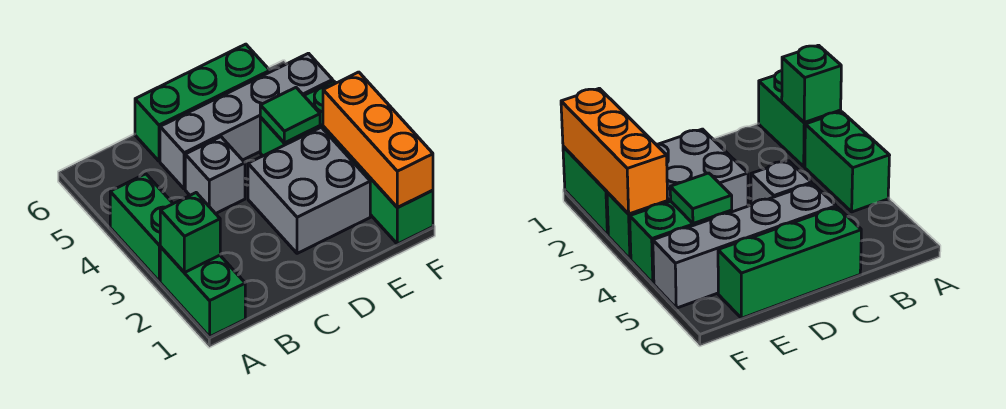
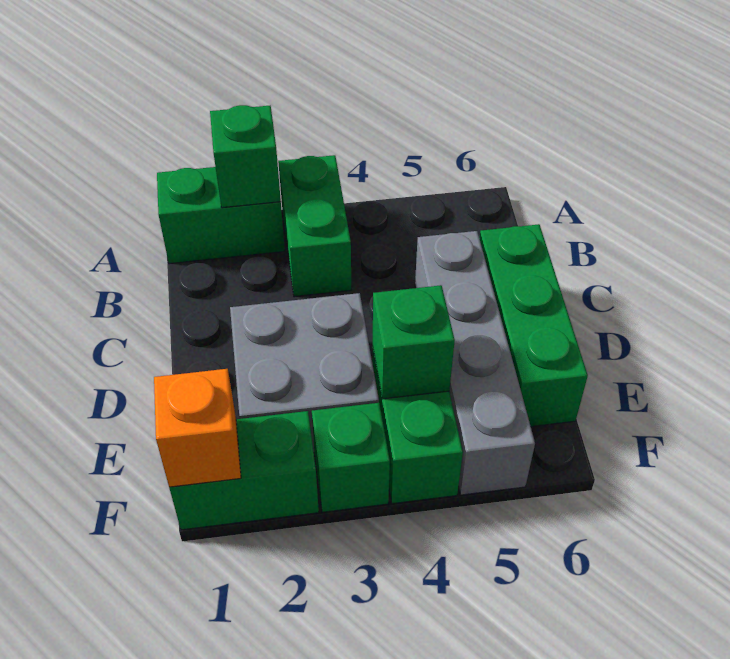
green 1x2 brick [110,174,173,281] -> green 1x2 brick turned to [278,155,351,297]
grey 1x1 brick [185,137,245,214] -> none
green 1x1 tile [260,88,320,143] -> green 1x1 brick [373,285,455,399]
orange 1x3 brick [323,72,433,208] -> orange 1x1 brick [154,369,241,487]

